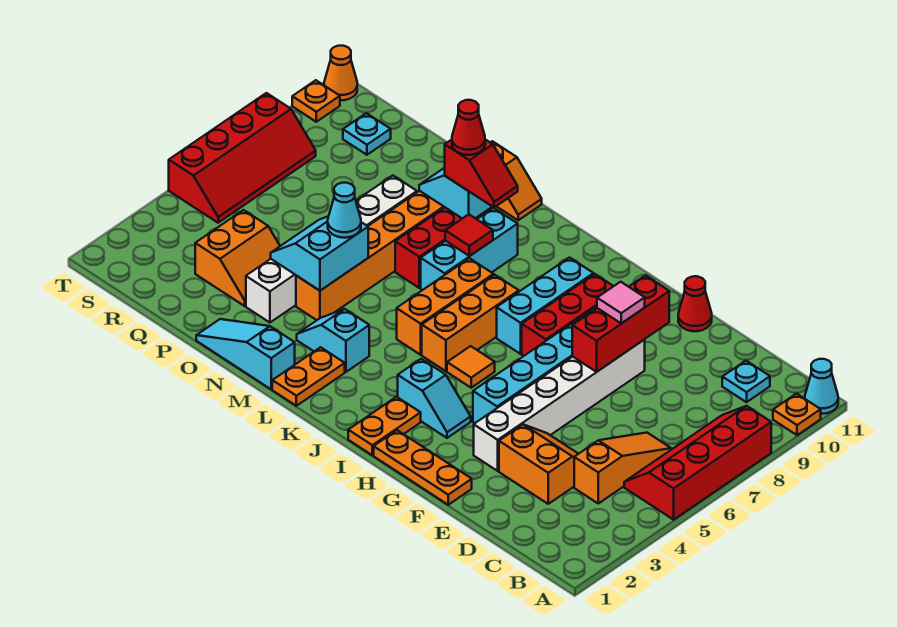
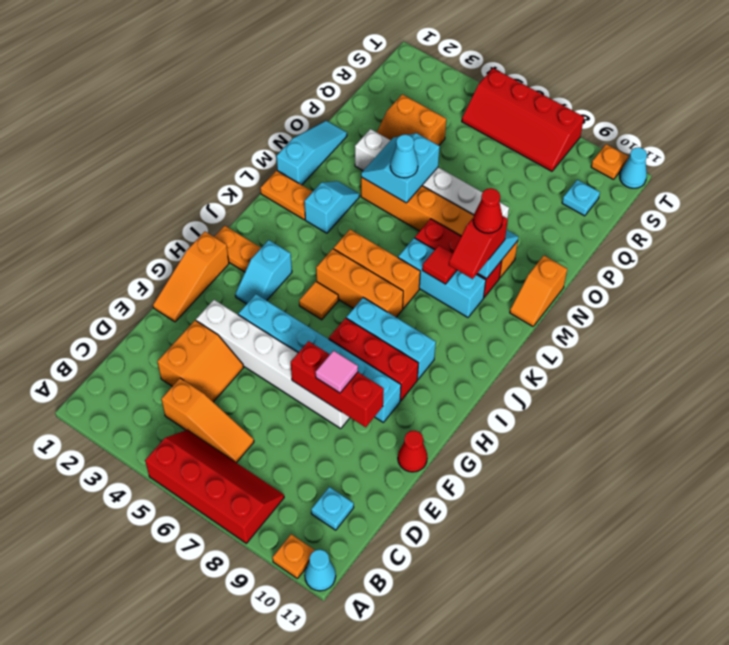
orange 1x3 plate [374,430,472,505] -> orange 1x3 slope [153,232,229,322]
cyan 2x2 slope [271,216,368,291] -> cyan 2x2 slope turned to [361,133,440,203]
orange 1x1 cone [324,46,357,100] -> cyan 1x1 cone [620,147,647,188]

